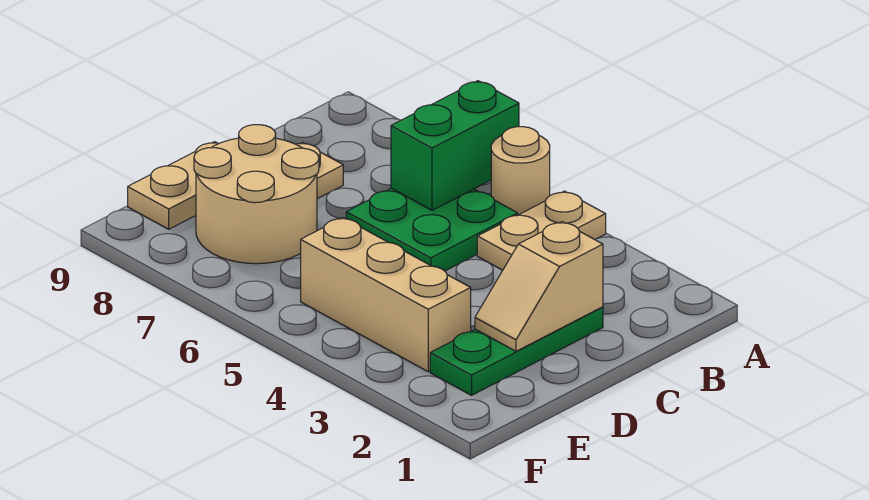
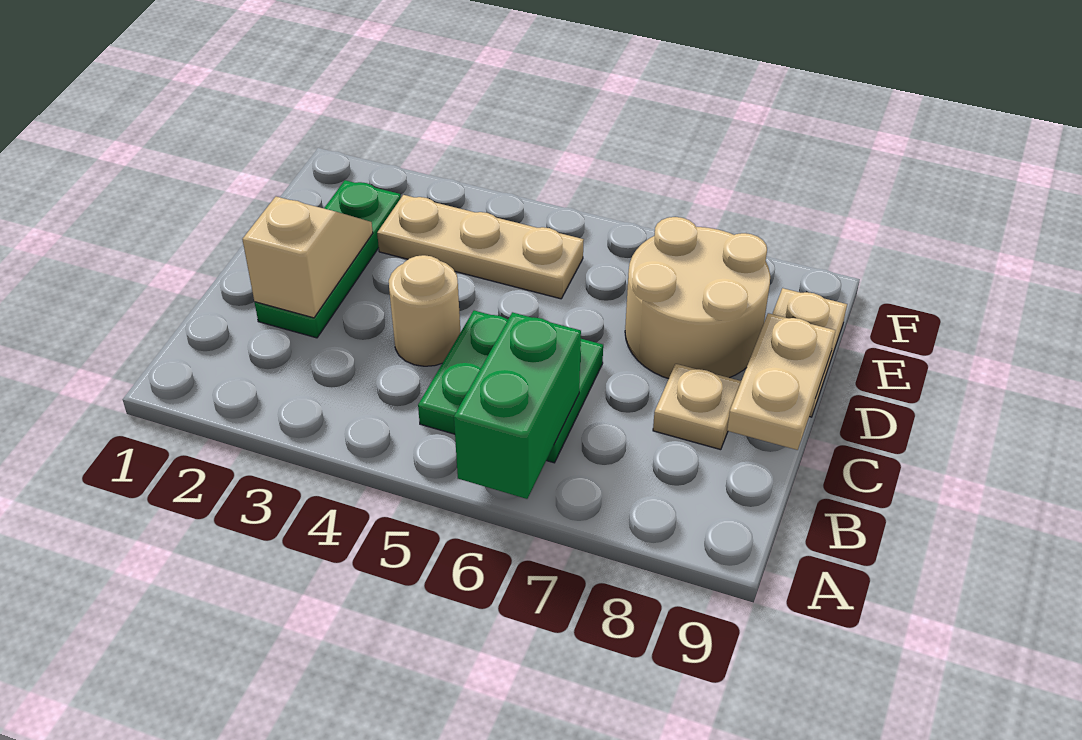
tan 1x2 plate [477,191,606,270] -> tan 1x2 plate moved to [727,313,836,450]
tan 1x1 round brick [491,127,550,215] -> tan 1x1 round brick moved to [389,255,461,366]
tan 1x3 brick [301,218,471,372] -> tan 1x3 plate [377,195,584,299]

